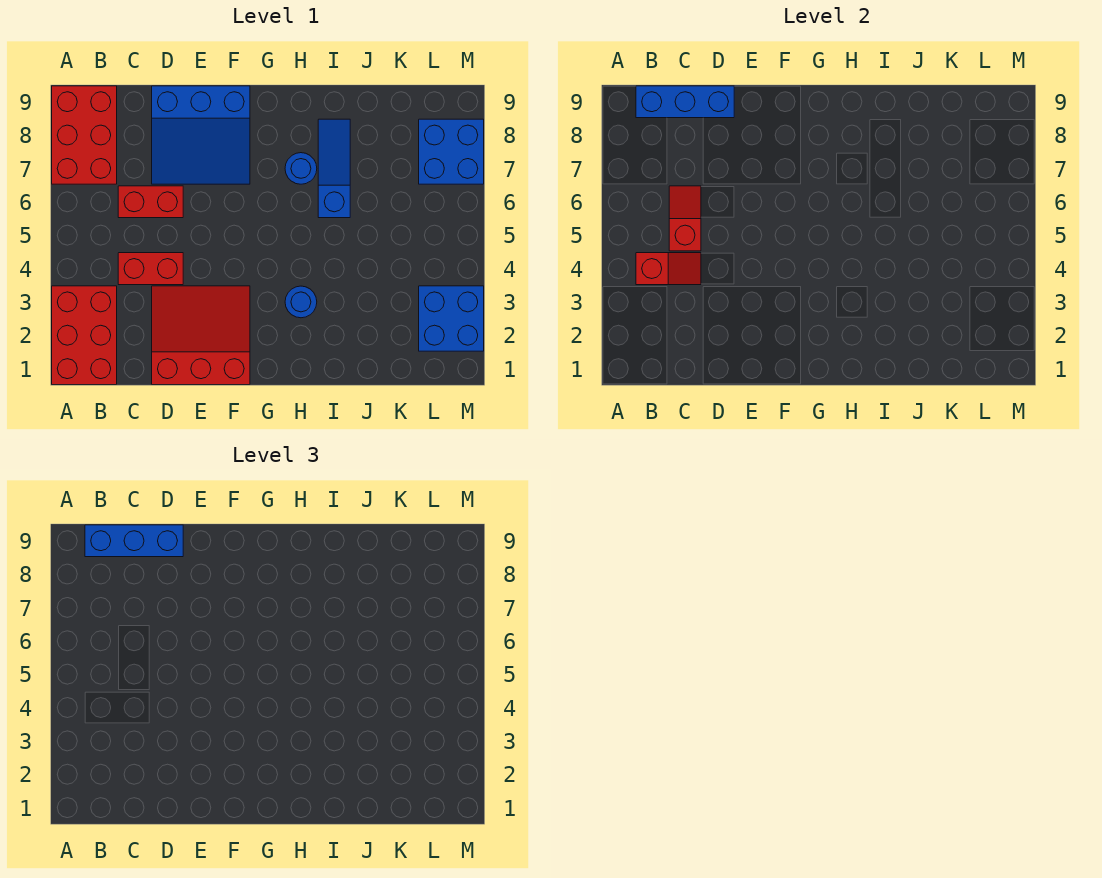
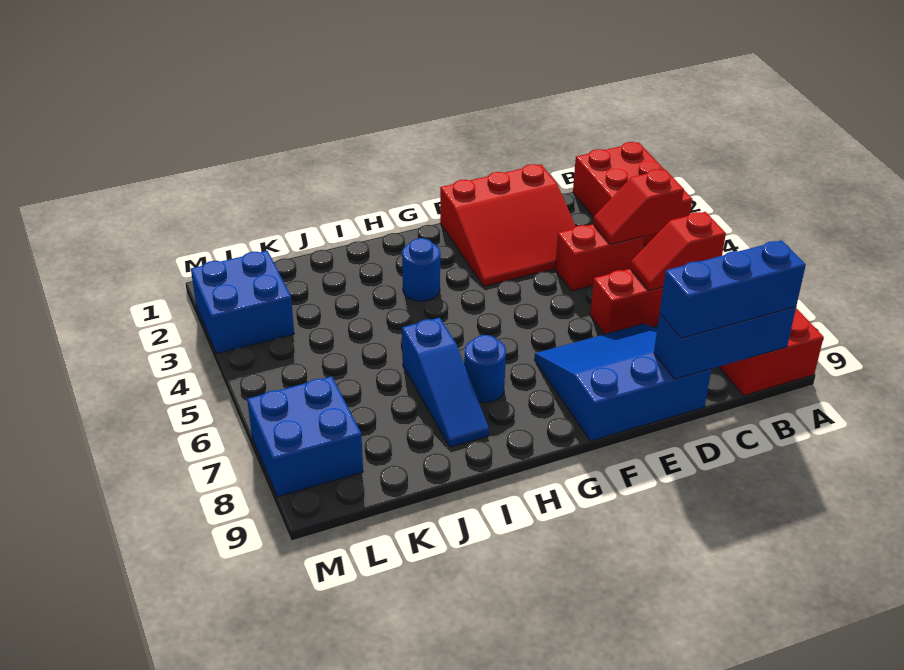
red 1x2 slope [669,186,701,251] -> red 1x2 slope turned to [630,212,726,291]

